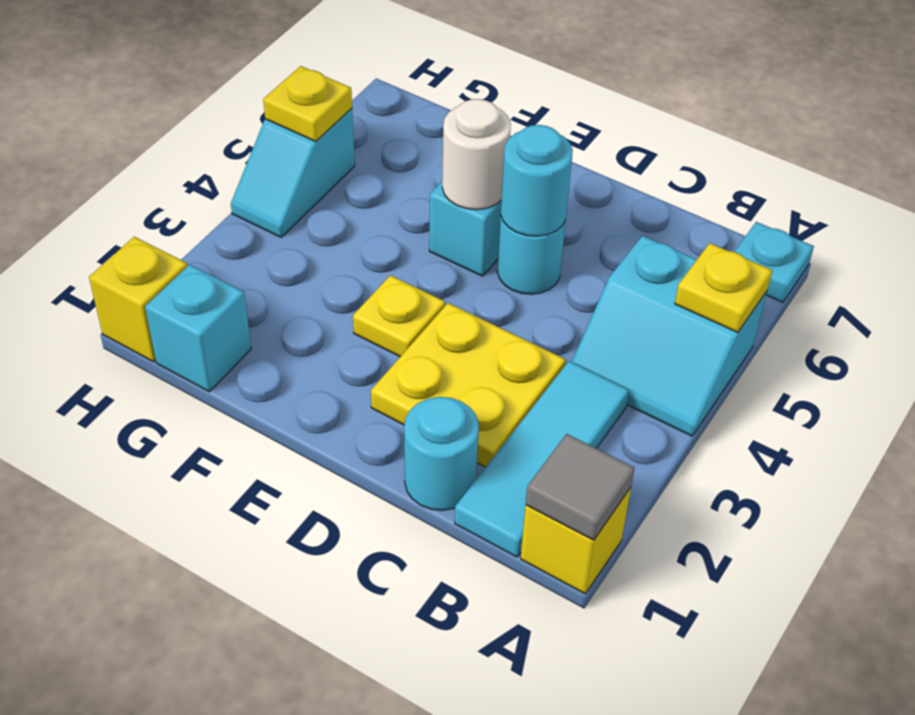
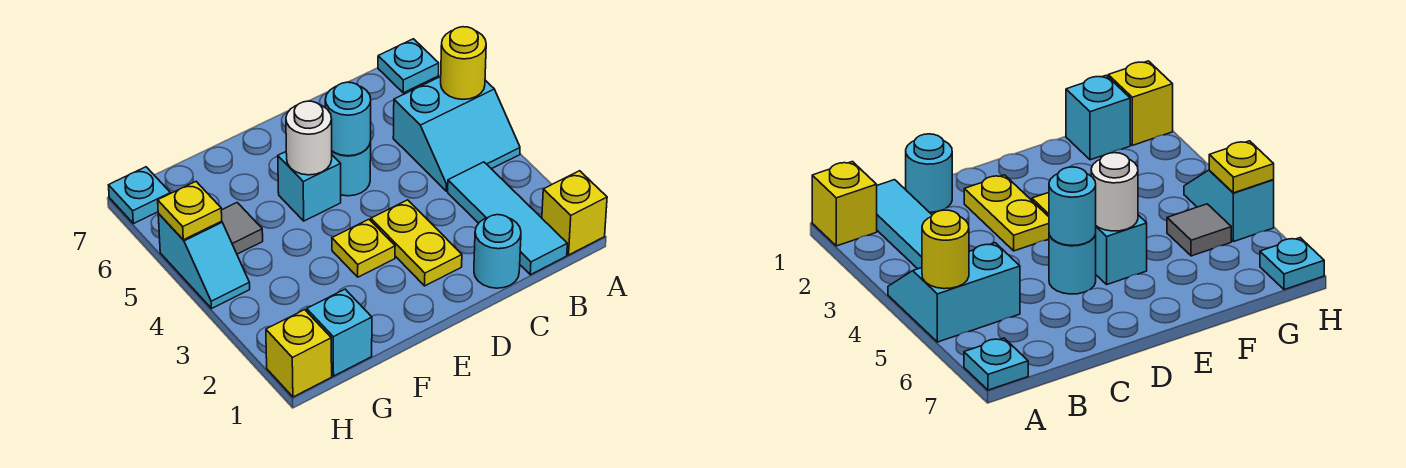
grey 1x1 tile [526,434,635,540] -> grey 1x1 tile moved to [221,203,263,254]
yellow 1x1 plate [675,243,772,332] -> yellow 1x1 round brick [441,27,486,99]
yellow 2x2 plate [371,303,566,467] -> yellow 1x2 plate [371,200,462,286]
none -> cyan 1x1 plate [109,167,171,224]

